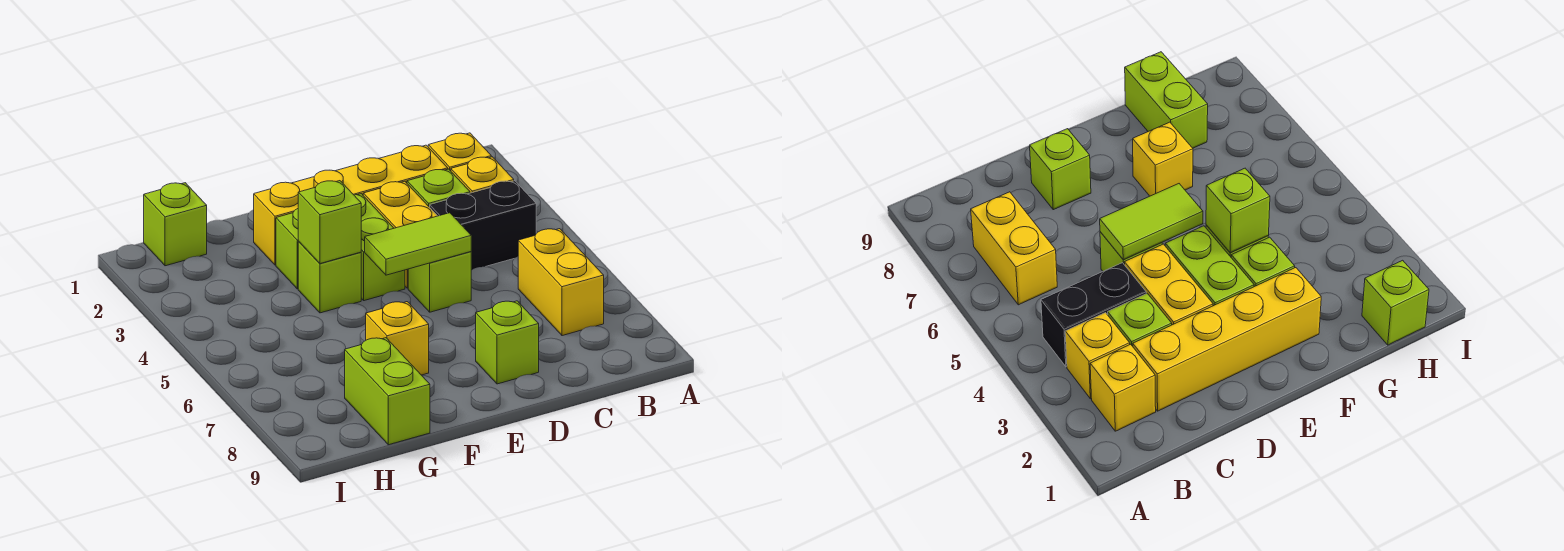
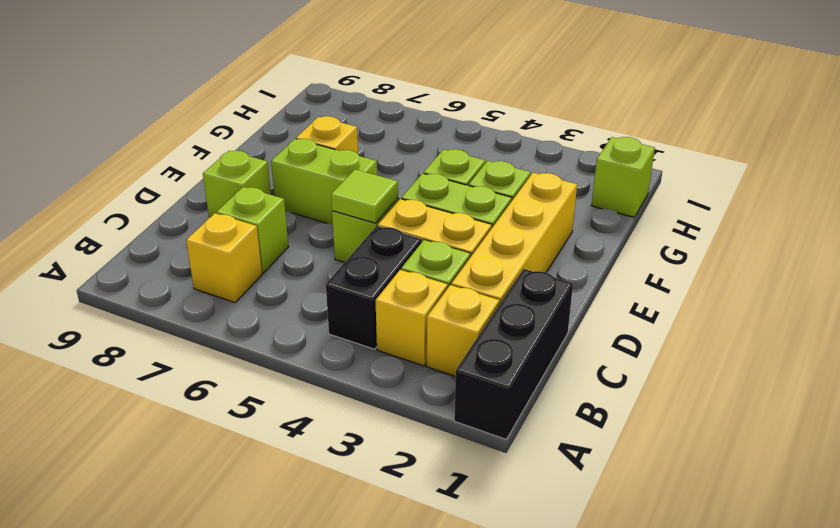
none -> black 1x3 brick [454,269,573,439]
yellow 1x2 brick [518,229,604,336] -> yellow 1x1 brick [186,213,262,303]
lime 1x2 tile [365,213,471,275] -> lime 1x1 tile [331,170,398,223]
lime 1x1 brick [298,181,361,264] -> lime 1x1 brick moved to [216,187,288,273]
lime 1x2 brick [345,338,430,445] -> lime 1x2 brick moved to [271,139,377,225]

